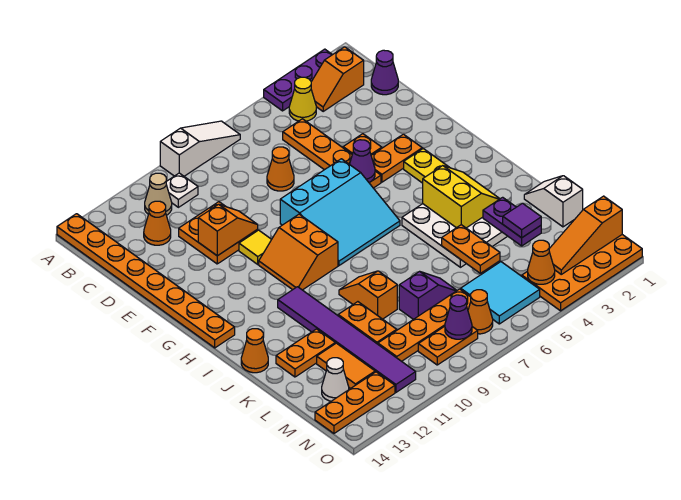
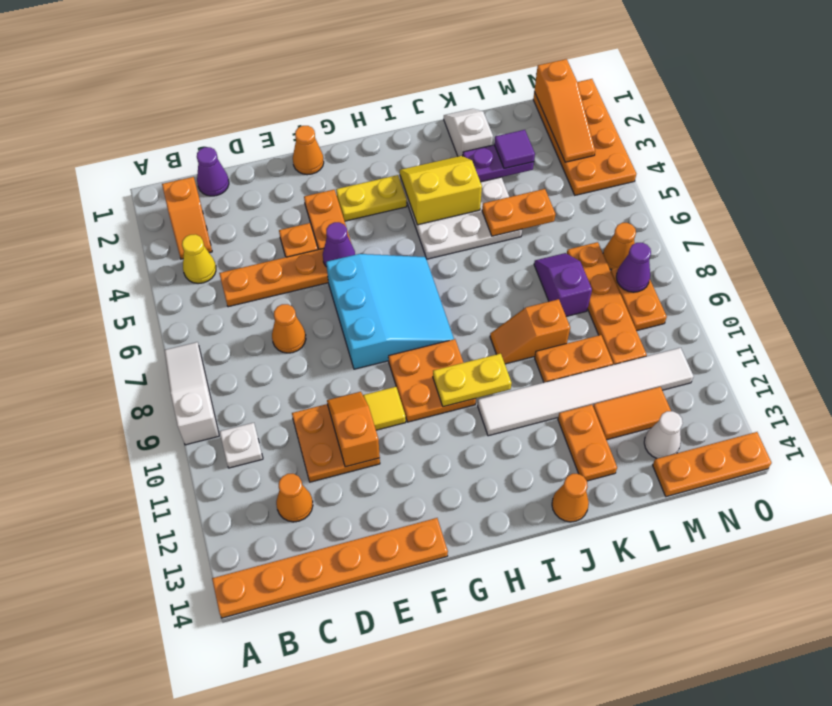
purple 1x3 plate [264,49,332,111] -> none
orange 1x8 plate [57,214,235,348] -> orange 1x6 plate [212,518,448,618]
tan 1x1 cone [145,173,172,215] -> none
orange 2x2 slope [259,214,338,290] -> orange 2x2 plate [388,339,476,422]
none -> yellow 1x2 plate [433,354,512,407]
purple 1x6 tile [278,287,416,392] -> white 1x6 tile [478,348,694,436]
white 1x2 slope [524,176,583,227] -> white 1x2 slope turned to [444,109,493,156]
cyan 2x2 tile [461,262,540,324] -> none
orange 1x1 cone [528,240,555,284] -> orange 1x1 cone moved to [293,126,324,175]
orange 1x3 plate [315,372,395,433] -> orange 1x3 plate turned to [653,432,772,497]

